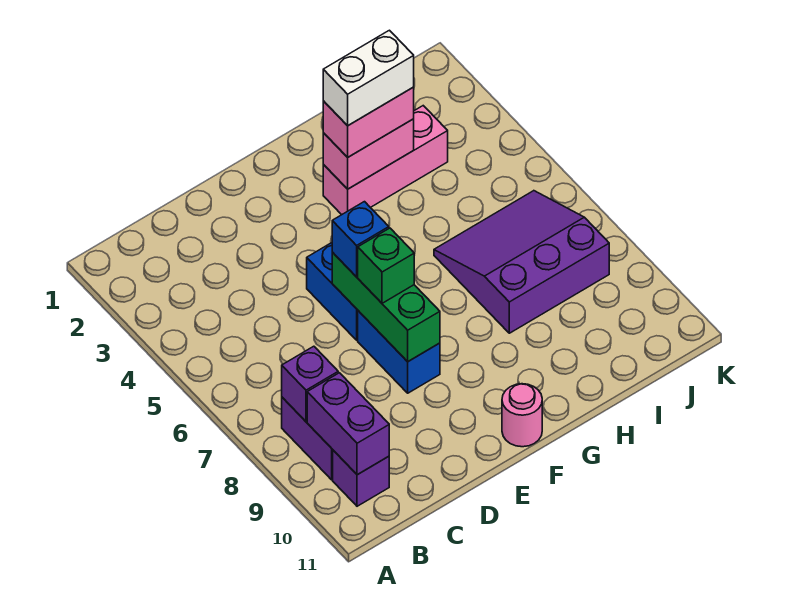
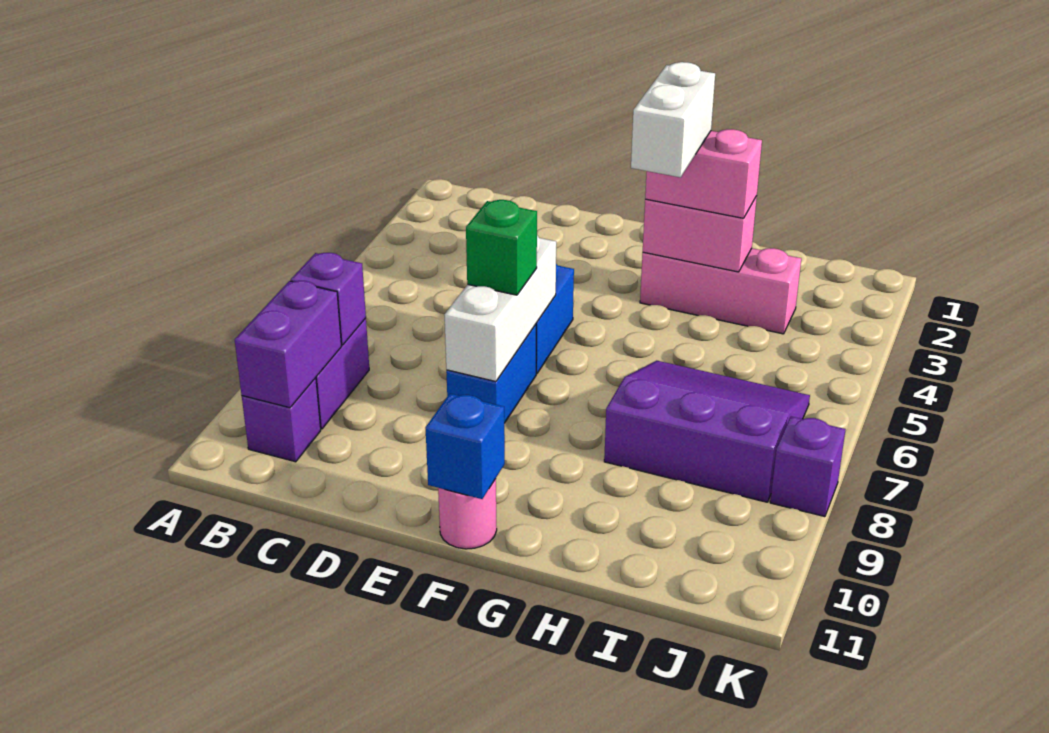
green 1x3 brick [332,252,440,362] -> white 1x3 brick [444,236,556,381]
blue 1x1 brick [332,202,389,277] -> blue 1x1 brick moved to [425,394,505,499]
white 1x2 brick [323,30,414,126] -> white 1x2 brick turned to [631,62,715,177]
none -> purple 1x1 brick [770,416,846,517]

